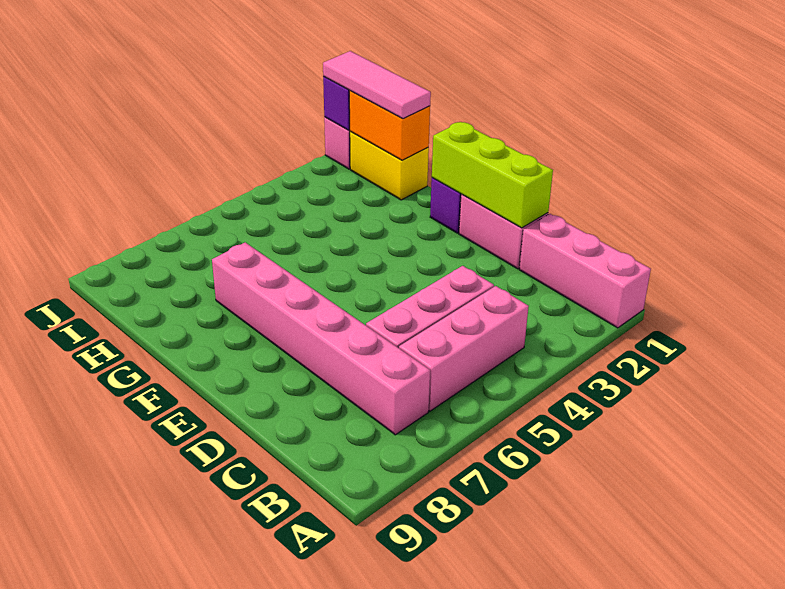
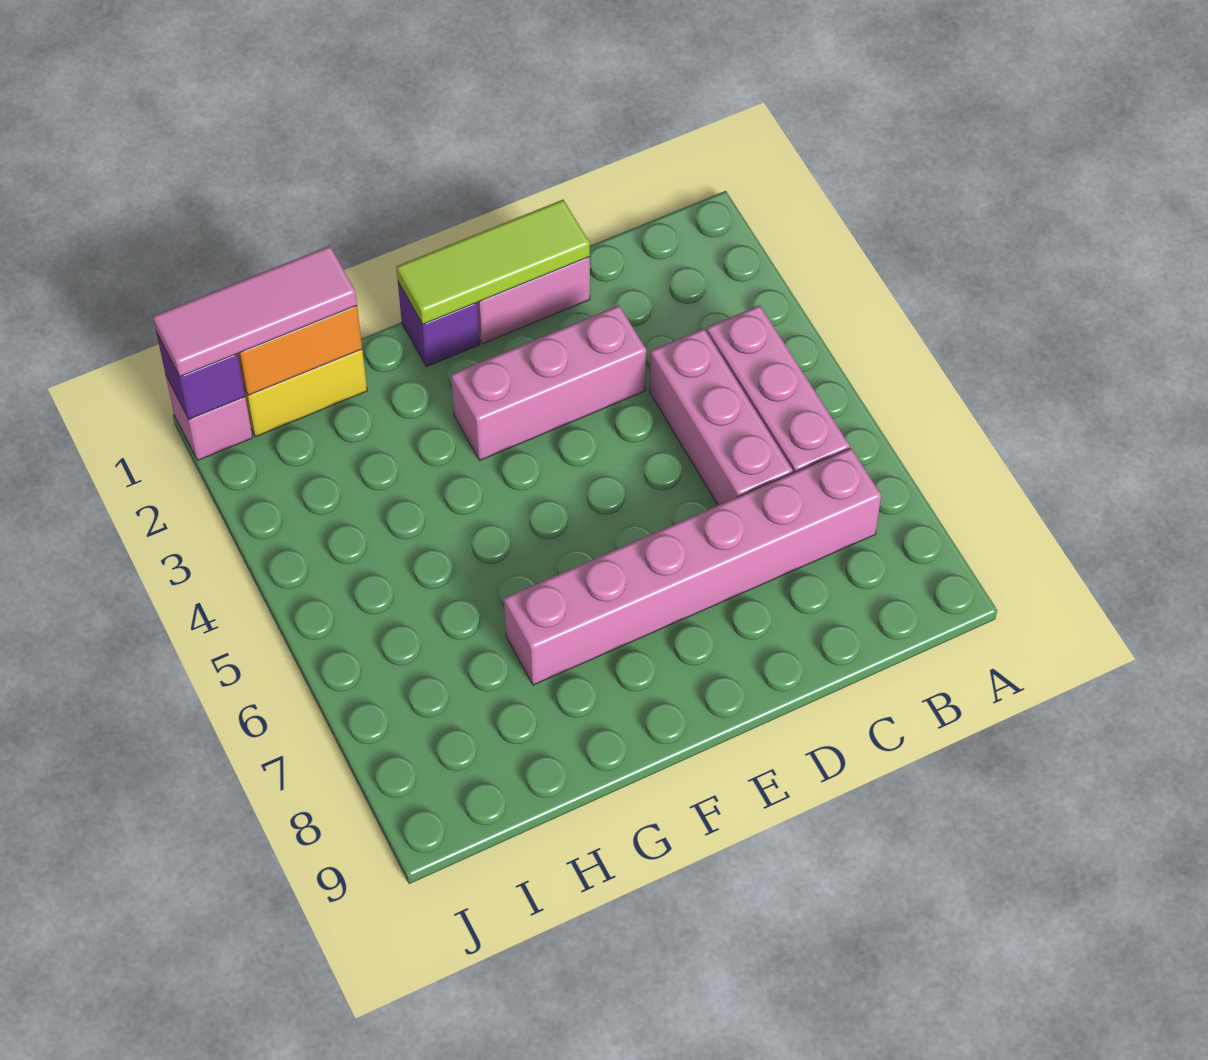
pink 1x3 brick [519,214,651,328] -> pink 1x3 brick moved to [451,305,646,460]
lime 1x3 brick [432,122,553,228] -> lime 1x3 tile [396,200,590,324]

